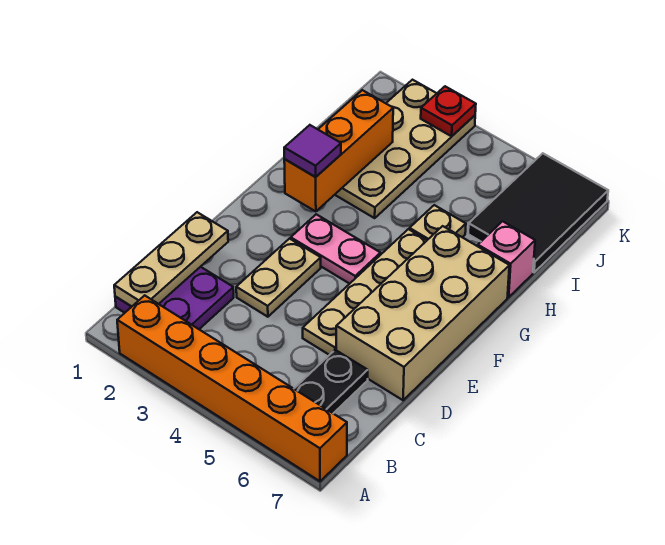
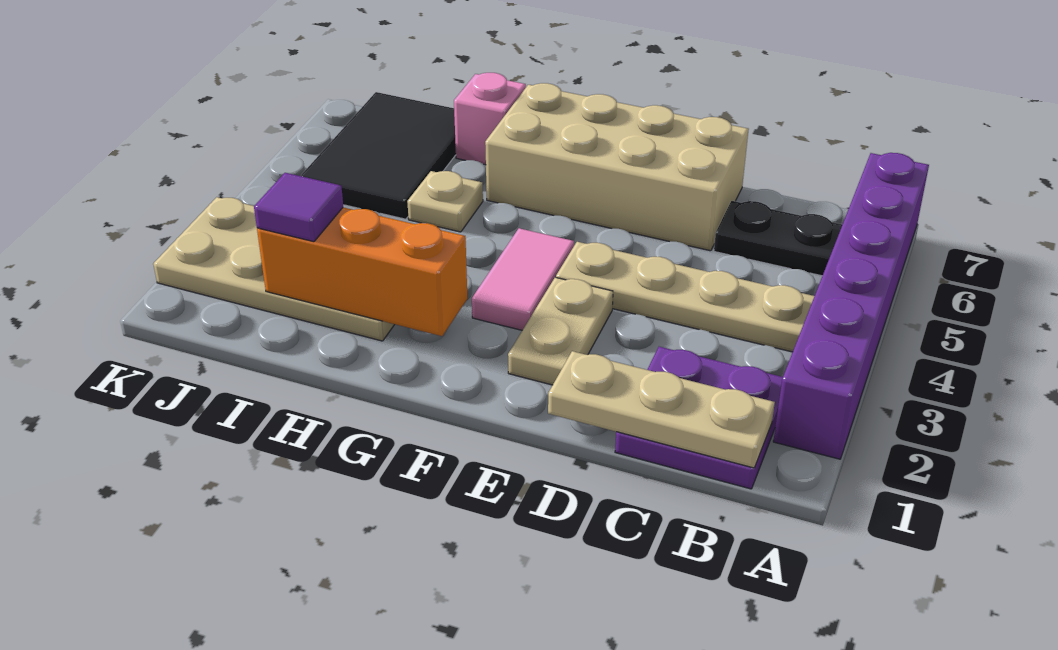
orange 1x6 brick [117,295,347,481] -> purple 1x6 brick [773,153,929,459]
tan 1x2 plate [236,239,321,317] -> tan 1x2 plate turned to [508,277,613,385]
tan 1x4 plate [303,229,427,355] -> tan 1x4 plate moved to [556,242,814,352]
pink 1x2 plate [291,214,381,284] -> pink 1x2 tile [472,228,574,330]
purple 1x1 tile [284,125,341,177] -> purple 1x1 tile moved to [254,173,343,242]
black 2x3 tile [468,153,608,272] -> black 2x3 tile turned to [301,92,456,219]
red 1x1 plate [421,86,476,136] -> none

